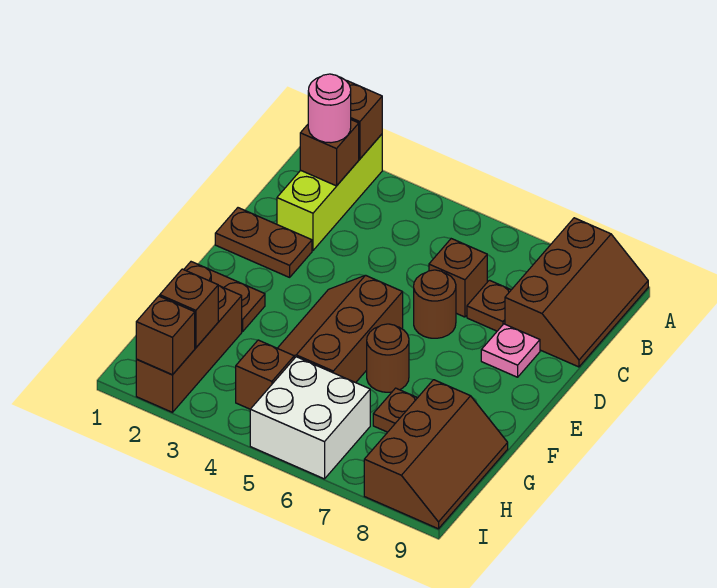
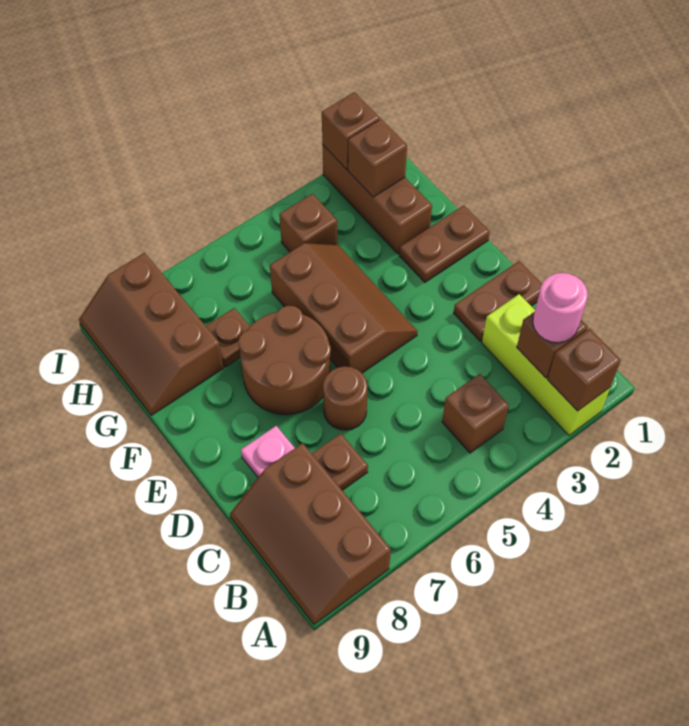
brown 1x1 brick [429,239,487,317] -> brown 1x1 brick moved to [442,374,509,453]
brown 1x1 round brick [367,324,409,392] -> brown 2x2 round brick [238,306,331,415]
white 2x2 brick [250,357,370,479] -> none

